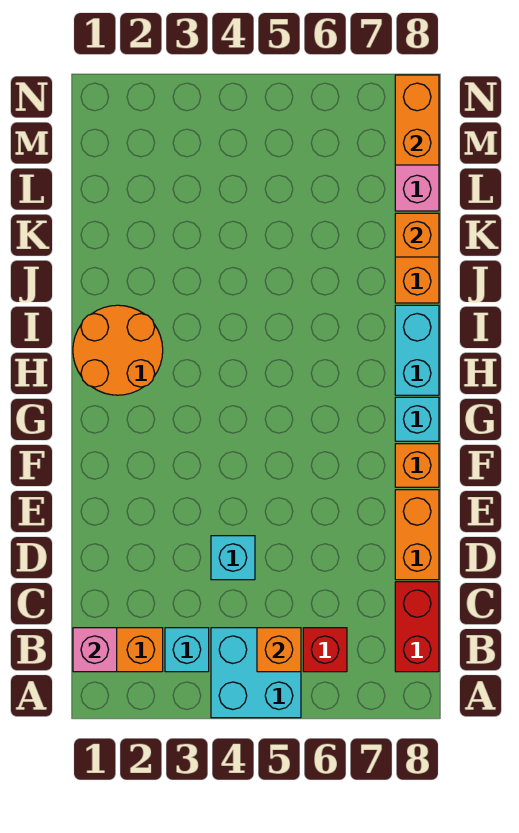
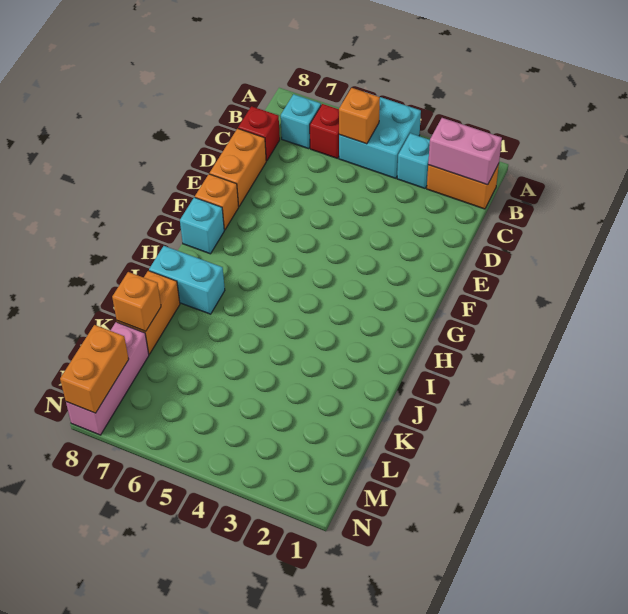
pink 1x1 brick [73,628,117,672] -> pink 1x2 brick [428,118,502,185]
red 1x2 brick [395,582,439,672] -> red 1x1 brick [238,106,280,161]
cyan 1x1 brick [211,536,255,580] -> cyan 1x1 brick moved to [281,94,321,149]
orange 2x2 round brick [73,305,163,395] -> none
cyan 1x2 brick [395,305,439,395] -> cyan 1x2 brick turned to [149,246,225,314]

